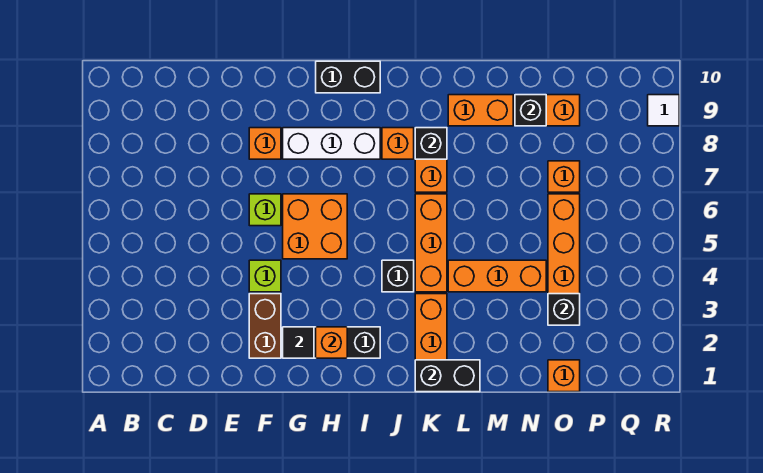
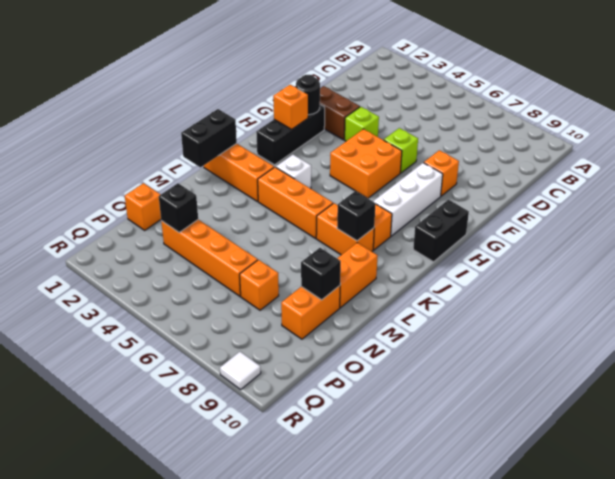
black 1x1 tile [283,327,314,358] -> black 1x1 round brick [296,75,320,115]
black 1x1 brick [382,260,414,292] -> white 1x1 brick [276,155,311,189]
orange 1x3 brick [448,260,546,292] -> none

